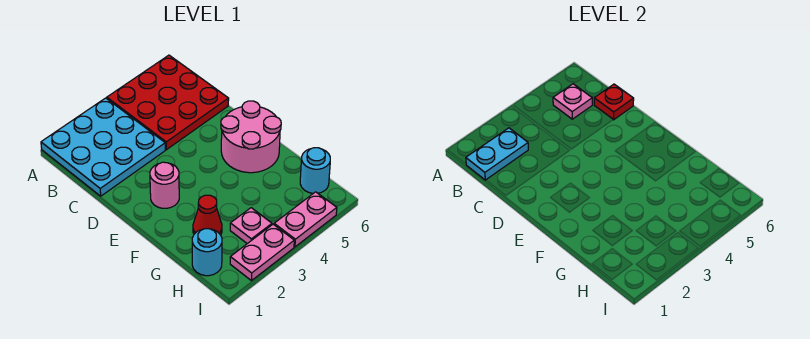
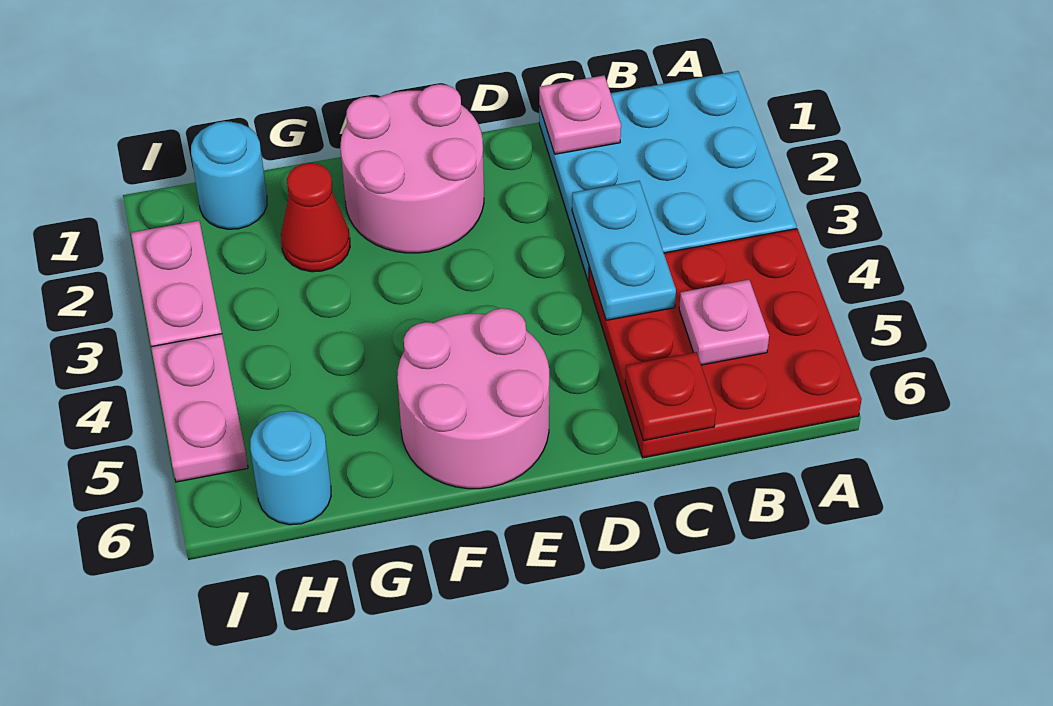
cyan 1x2 plate [466,128,528,180] -> cyan 1x2 plate moved to [572,181,676,320]
pink 1x1 round brick [150,162,179,208] -> pink 2x2 round brick [340,84,484,253]
pink 1x1 plate [230,208,272,244] -> pink 1x1 plate moved to [539,76,621,154]

